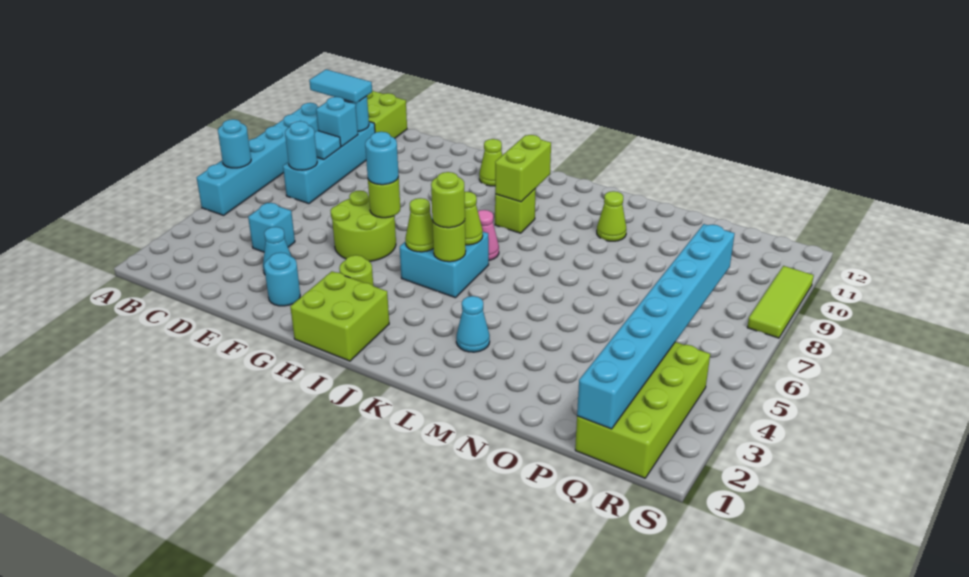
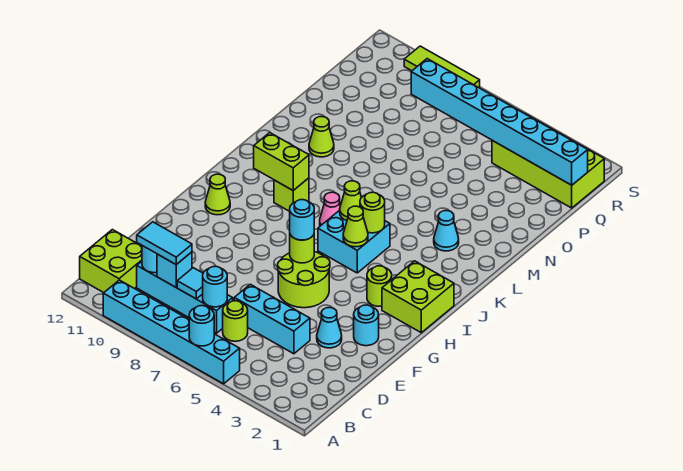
cyan 1x2 tile [309,69,372,103] -> cyan 1x2 tile turned to [137,222,192,264]
cyan 1x1 brick [248,203,295,252] -> cyan 1x3 brick [234,284,310,354]
lime 1x1 round brick [431,172,465,228] -> lime 1x1 round brick moved to [223,301,248,341]

